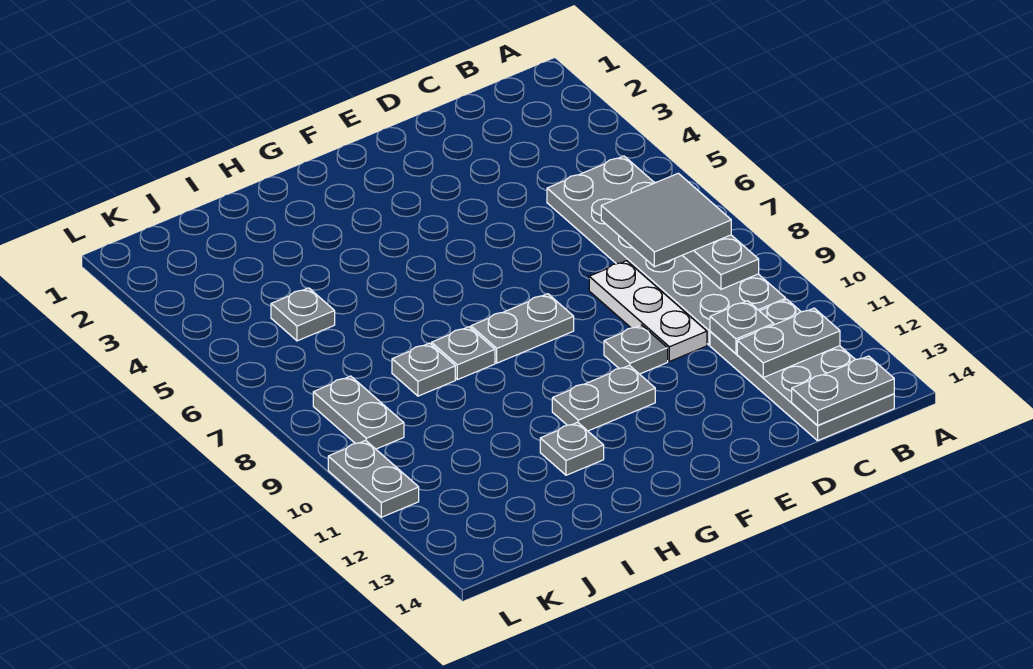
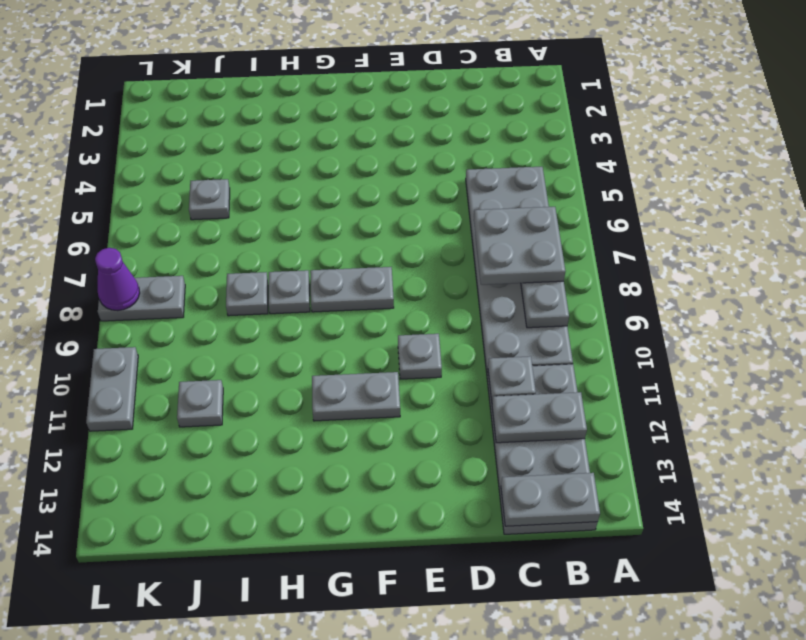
grey 2x2 tile [601,173,731,267] -> grey 2x2 plate [474,207,565,285]
white 1x3 plate [589,261,707,361] -> none
grey 1x1 plate [540,422,604,475] -> grey 1x1 plate moved to [177,380,223,427]
grey 1x2 plate [313,376,404,449] -> grey 1x2 plate turned to [98,276,185,321]
none -> purple 1x1 cone [95,248,140,311]

